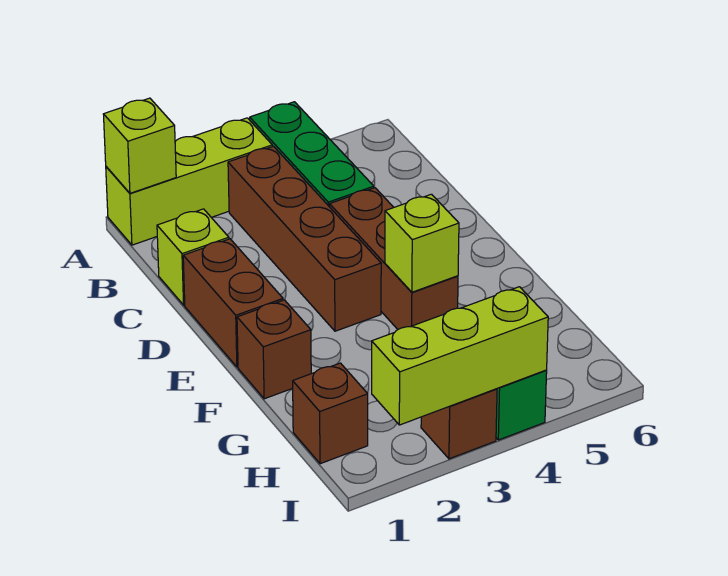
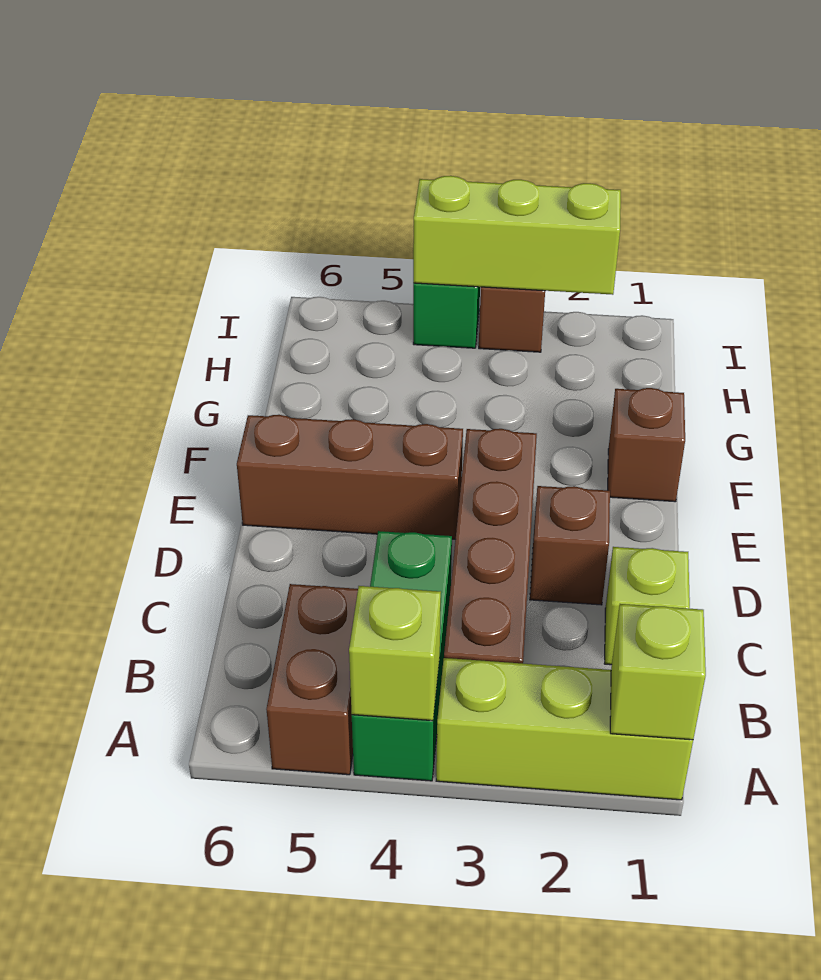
brown 1x2 brick [183,239,283,367] -> brown 1x2 brick moved to [266,584,358,775]
brown 1x3 brick [330,188,458,329] -> brown 1x3 brick turned to [237,415,463,539]
lime 1x1 brick [385,194,459,292] -> lime 1x1 brick moved to [349,586,441,721]
brown 1x1 brick [293,363,368,464] -> brown 1x1 brick moved to [530,486,610,605]

